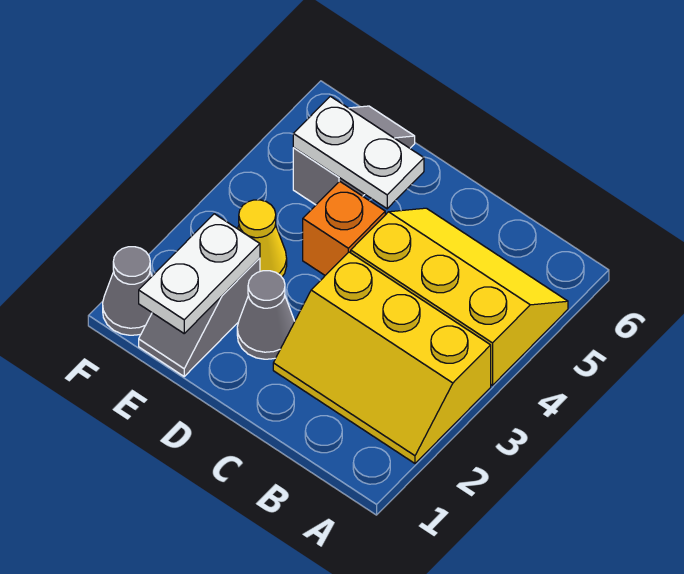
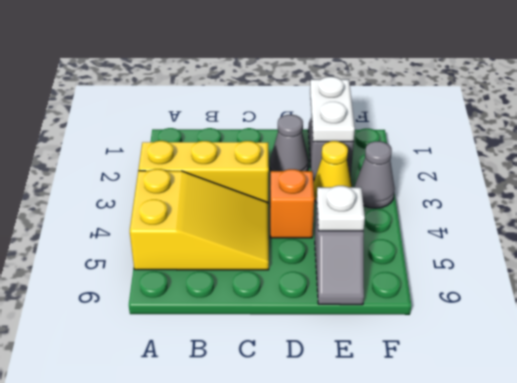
yellow 2x3 slope [351,208,568,385] -> yellow 2x3 slope turned to [130,169,269,270]
white 1x2 plate [293,96,424,209] -> white 1x1 plate [317,186,365,231]
grey 1x1 cone [103,247,152,335] -> grey 1x1 cone moved to [355,141,395,208]

